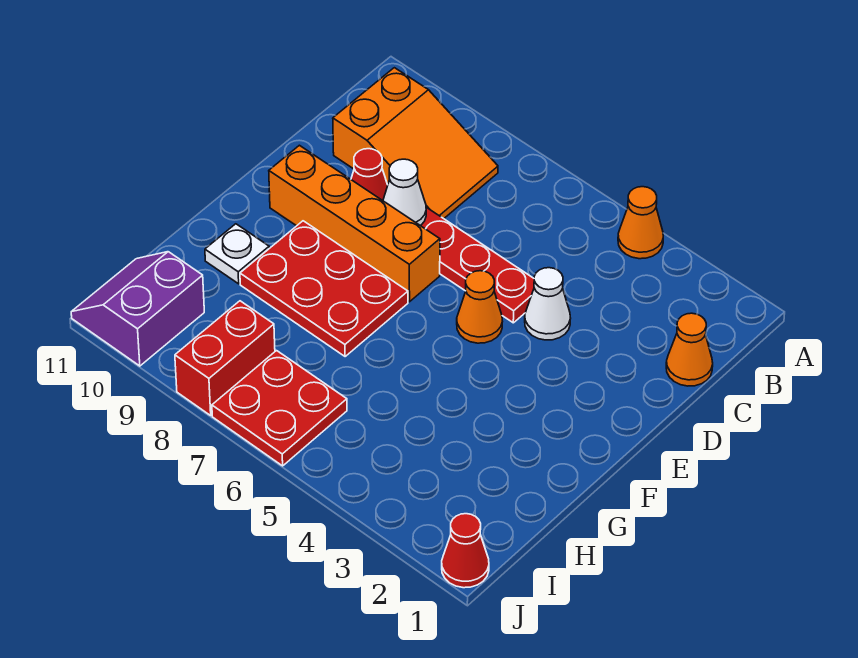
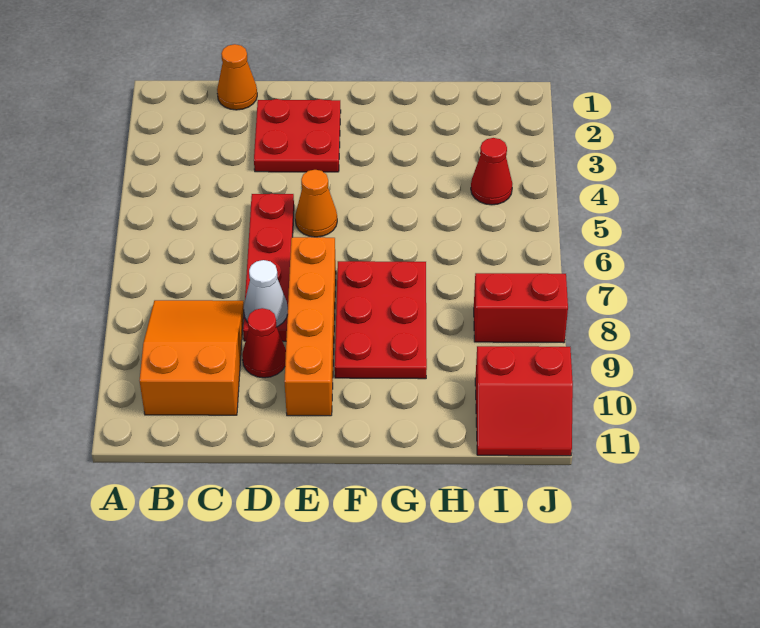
orange 1x1 cone [618,187,663,259] -> none
white 1x1 cone [525,268,571,340] -> none
white 1x1 plate [205,224,269,284] -> none
red 2x2 plate [212,351,347,466] -> red 2x2 plate moved to [254,99,341,172]
purple 2x2 slope [71,252,204,366] -> red 2x2 slope [475,346,573,456]
red 1x1 cone [442,514,489,588] -> red 1x1 cone moved to [471,138,512,205]

